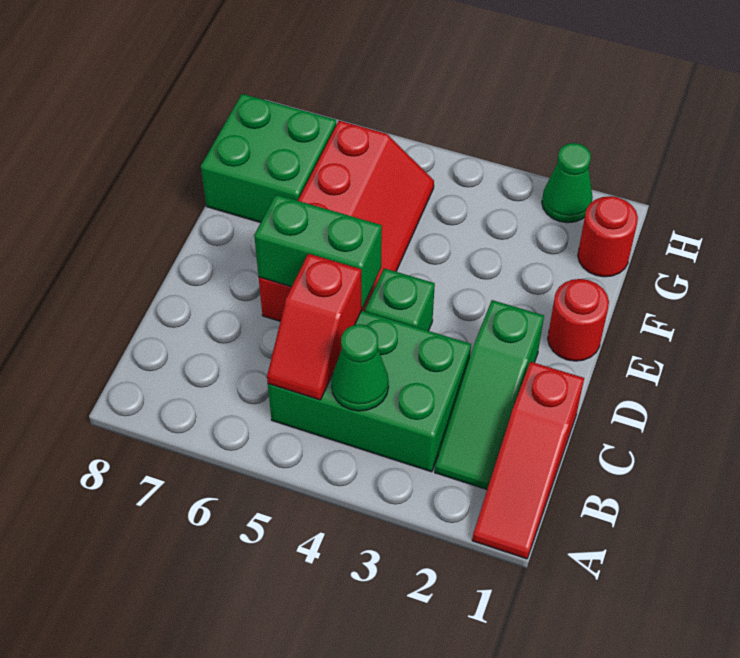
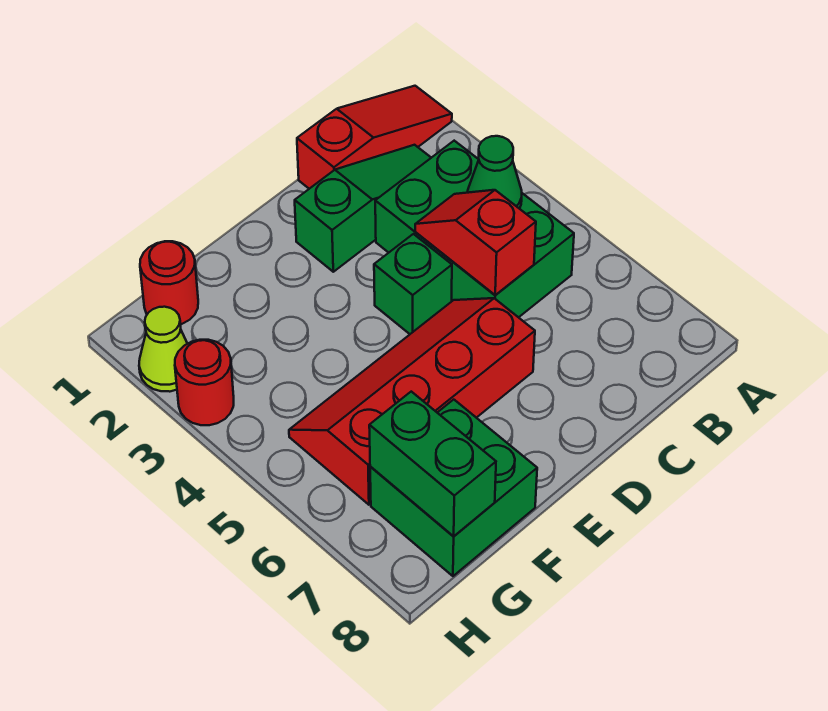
red 1x2 slope [267,254,362,400] -> red 1x2 slope turned to [415,190,536,295]
green 1x2 brick [254,195,382,308] -> green 1x2 brick moved to [369,392,496,536]
red 1x1 round brick [548,279,609,361] -> red 1x1 round brick moved to [175,340,234,425]
green 1x1 cone [542,143,593,223] -> lime 1x1 cone [139,307,187,392]

